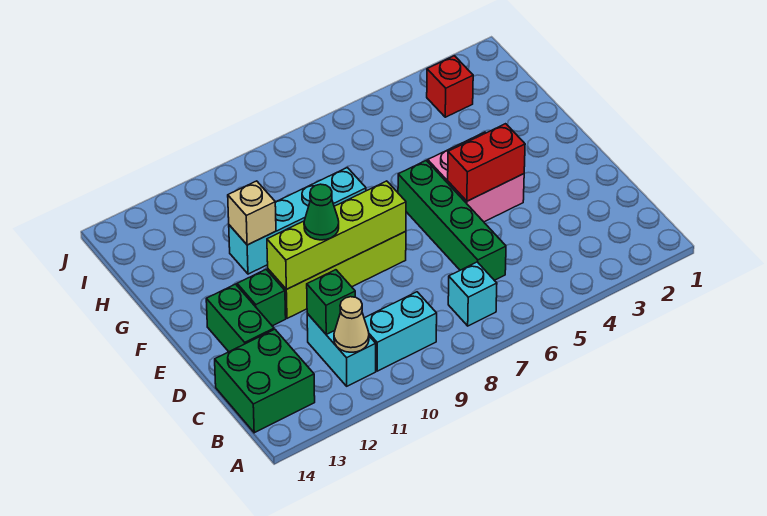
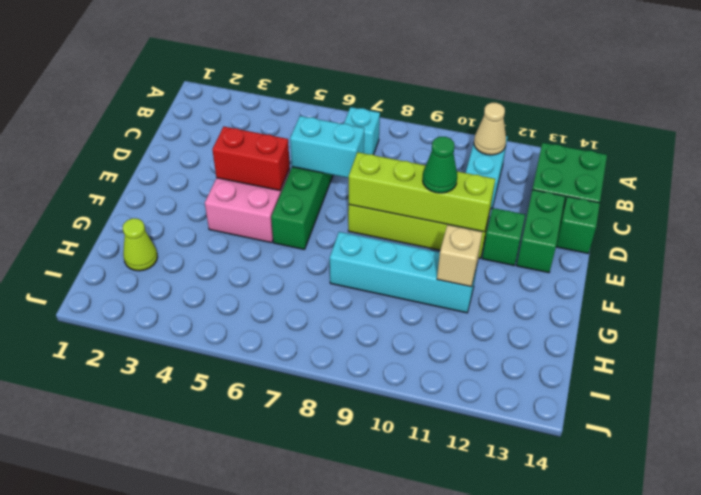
cyan 1x2 brick [364,292,437,371] -> cyan 1x2 brick moved to [290,116,364,178]
green 1x1 brick [307,270,355,335] -> green 1x1 brick moved to [556,196,600,253]
none -> lime 1x1 cone [123,218,158,271]
red 1x1 brick [427,56,473,117] -> none

